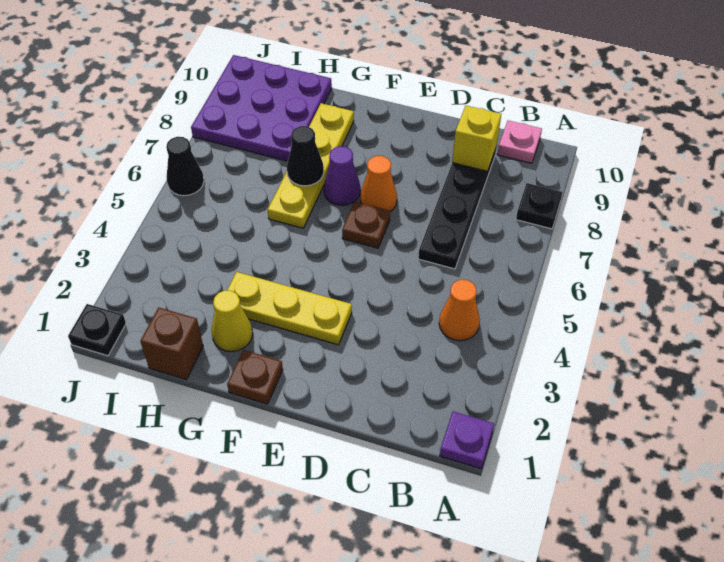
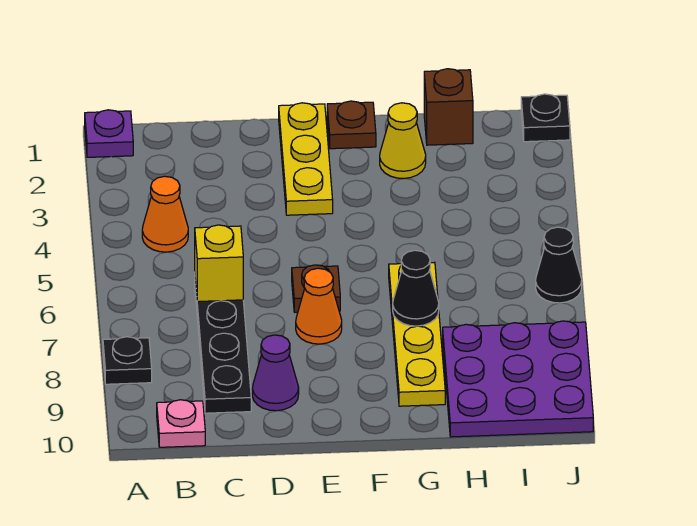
yellow 1x1 brick [452,106,501,171] -> yellow 1x1 brick moved to [195,225,243,302]
yellow 1x3 plate [227,272,352,345] -> yellow 1x3 plate turned to [279,103,333,215]
purple 1x1 cone [324,146,360,205] -> purple 1x1 cone moved to [252,335,299,411]

